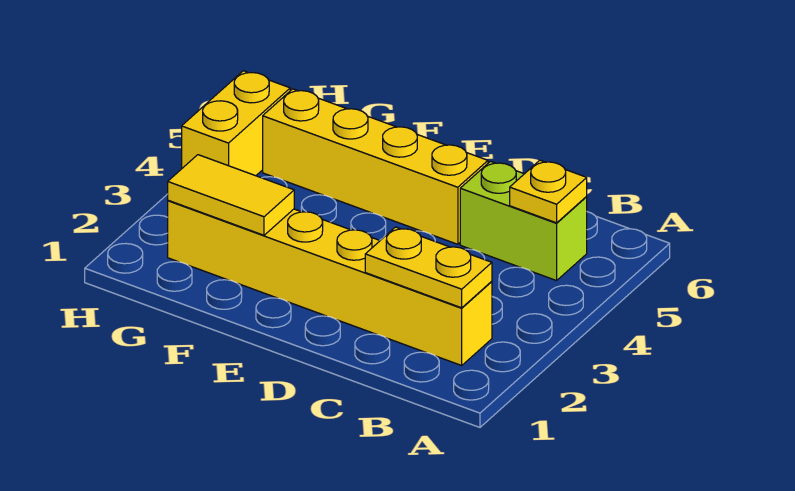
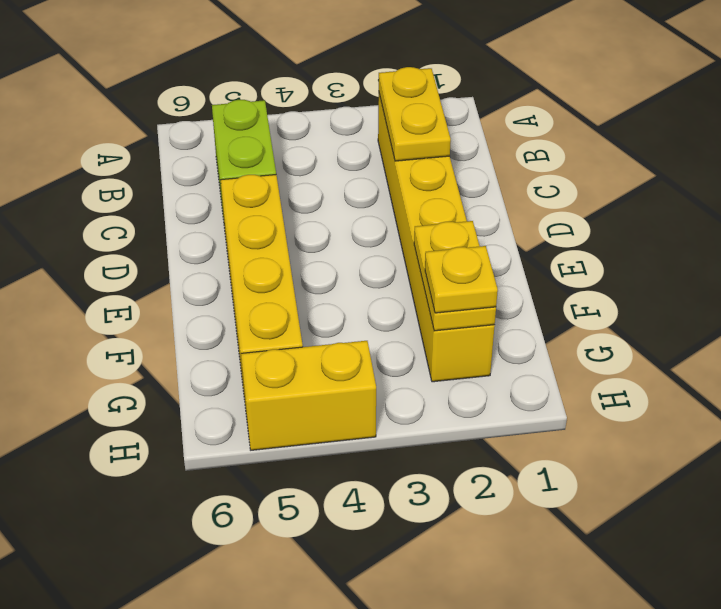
yellow 1x1 plate [510,160,587,223] -> yellow 1x1 plate moved to [425,246,498,313]
yellow 1x2 tile [168,155,294,235] -> yellow 1x2 plate [414,221,496,331]

